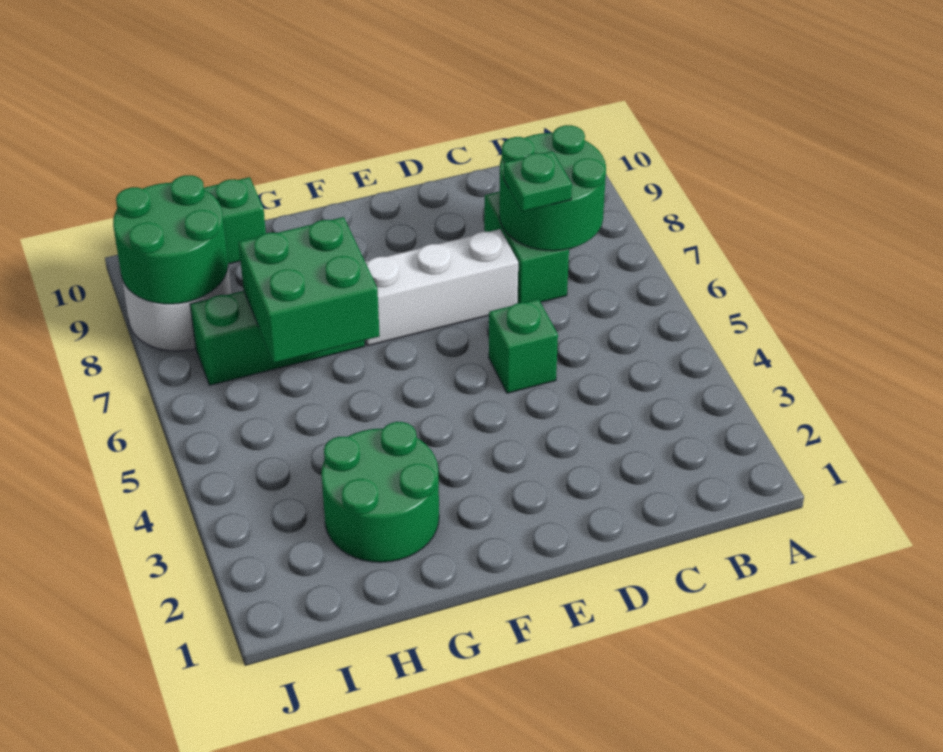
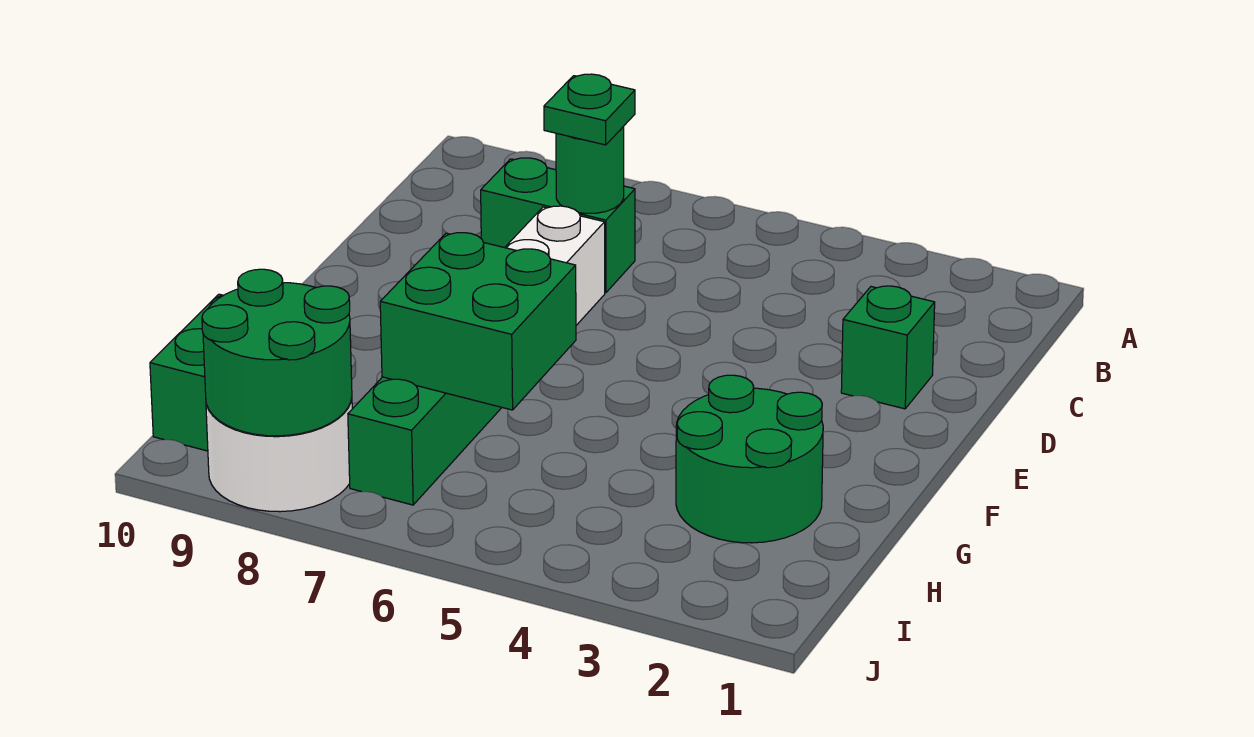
green 2x2 round brick [499,125,606,251] -> green 1x1 round brick [556,126,624,213]
green 1x1 brick [489,299,558,393] -> green 1x1 brick moved to [841,286,935,409]

